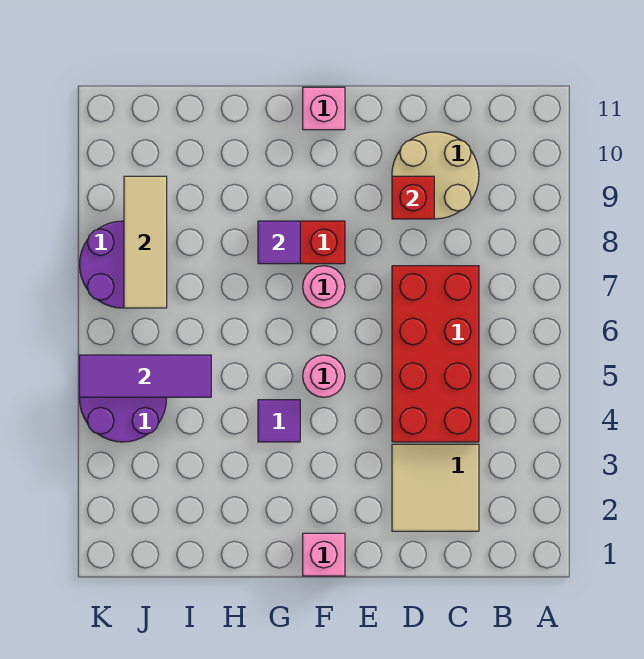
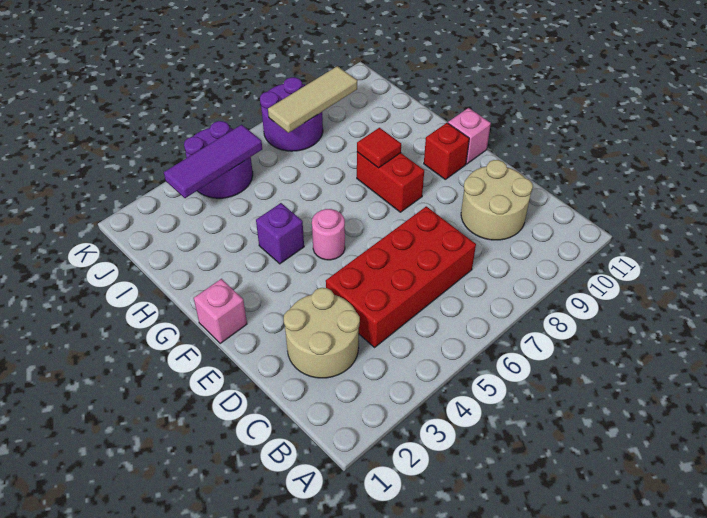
tan 2x2 tile [392,444,479,531] -> tan 2x2 round brick [284,288,360,378]
red 1x1 brick [392,176,434,219] -> red 1x1 brick moved to [424,123,469,179]
pink 1x1 round brick [303,266,345,308] -> none
purple 1x1 tile [258,400,300,442] -> purple 1x1 brick [256,203,304,264]
purple 1x1 tile [258,221,300,264] -> red 1x1 tile [357,128,401,168]
purple 1x3 tile [79,355,211,397] -> purple 1x3 tile turned to [164,125,262,198]

